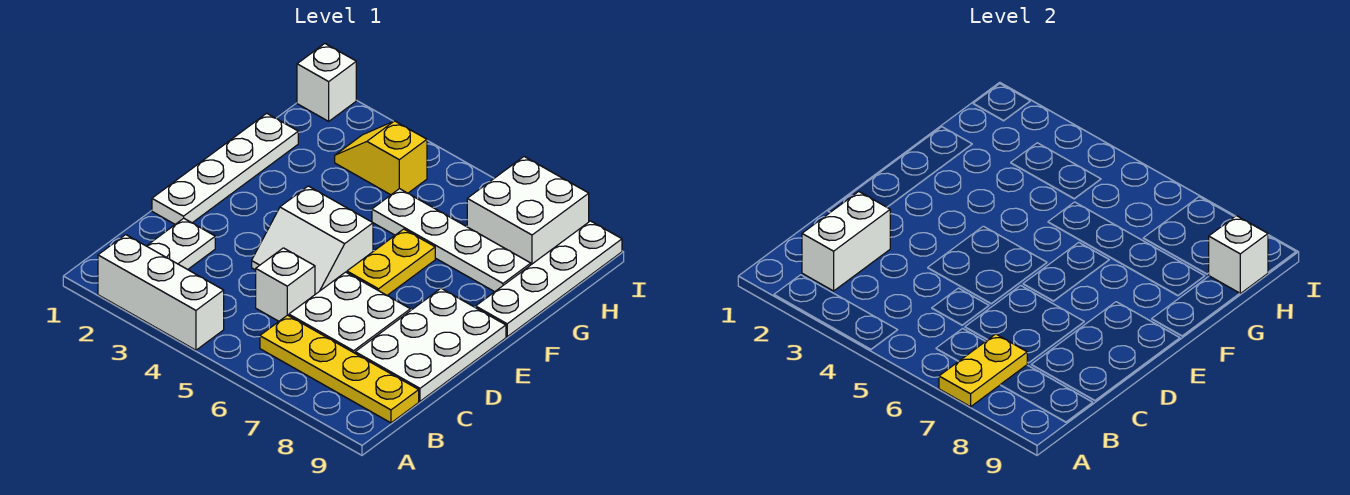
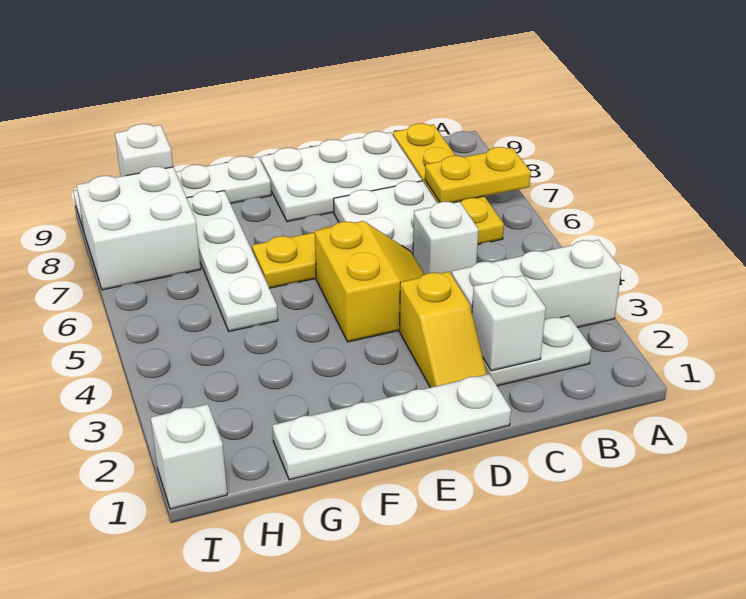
white 1x3 brick [98,235,224,350] -> white 1x3 brick turned to [452,240,622,328]
white 1x2 brick [802,192,890,291] -> white 1x1 brick [472,275,546,371]
white 2x2 slope [252,186,373,294] -> yellow 2x2 slope [315,221,425,342]
yellow 1x2 slope [335,121,427,195] -> yellow 1x2 slope moved to [400,272,487,388]

